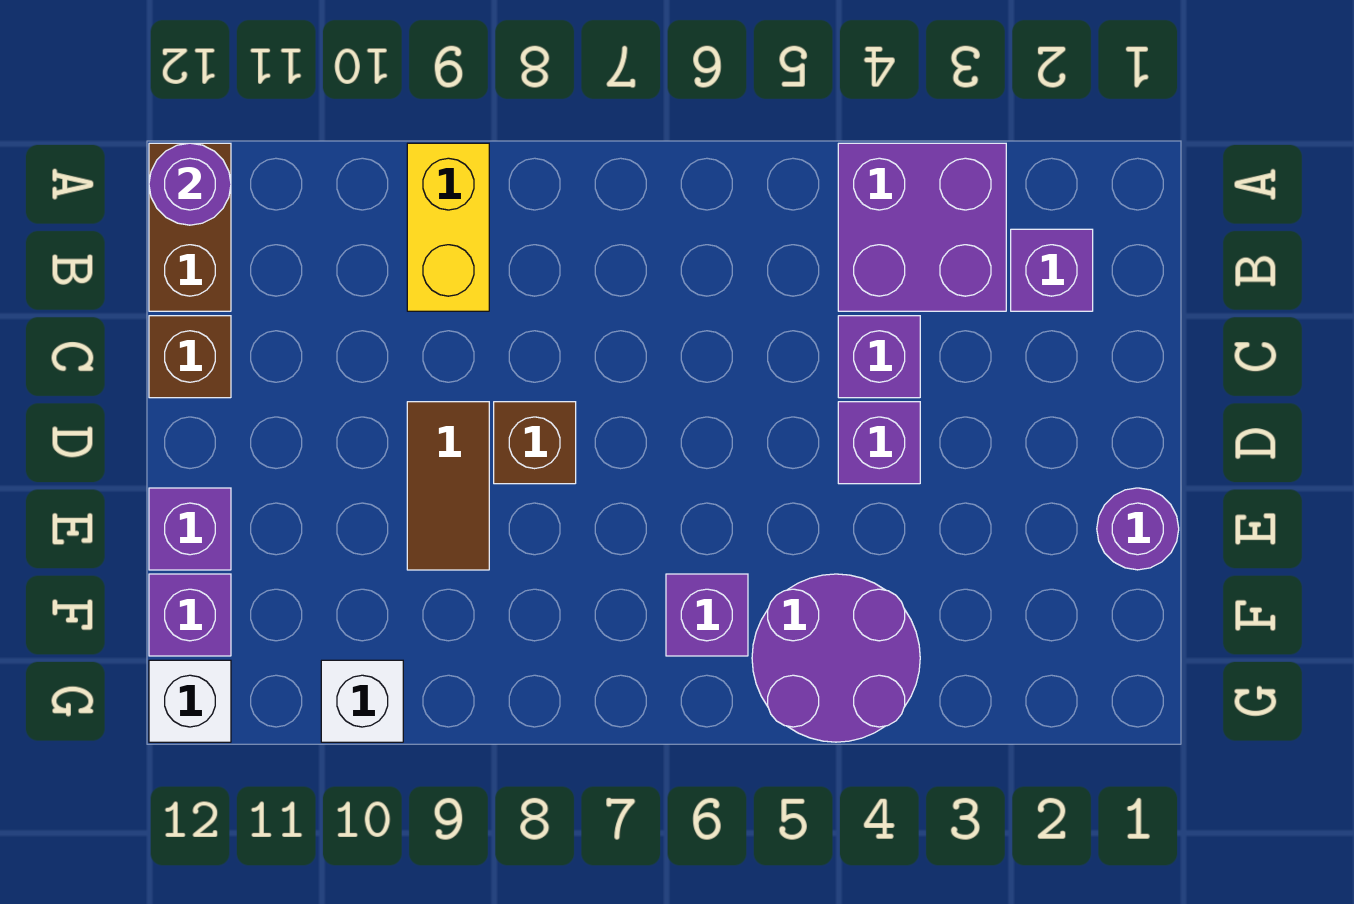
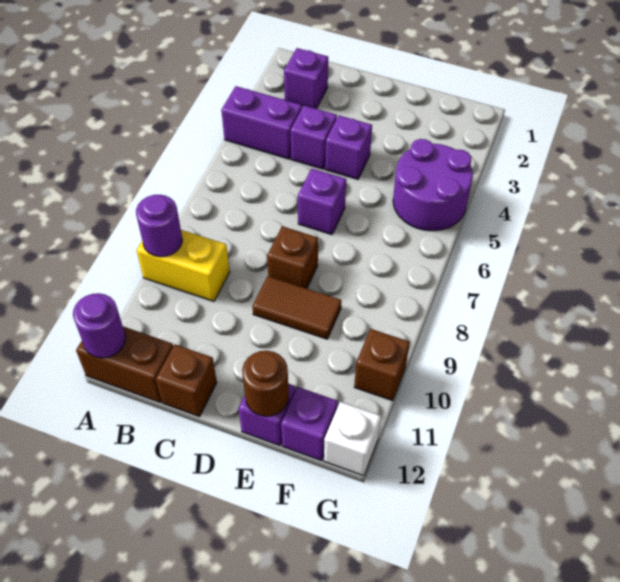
purple 2x2 brick [838,143,1006,311] -> purple 1x2 brick [221,86,302,159]
purple 1x1 round brick [1097,488,1179,570] -> purple 1x1 round brick moved to [136,195,182,257]
none -> brown 1x1 round brick [242,351,289,416]
purple 1x1 brick [666,574,748,656] -> purple 1x1 brick moved to [298,169,346,235]
white 1x1 brick [321,660,403,742] -> brown 1x1 brick [354,329,410,401]

